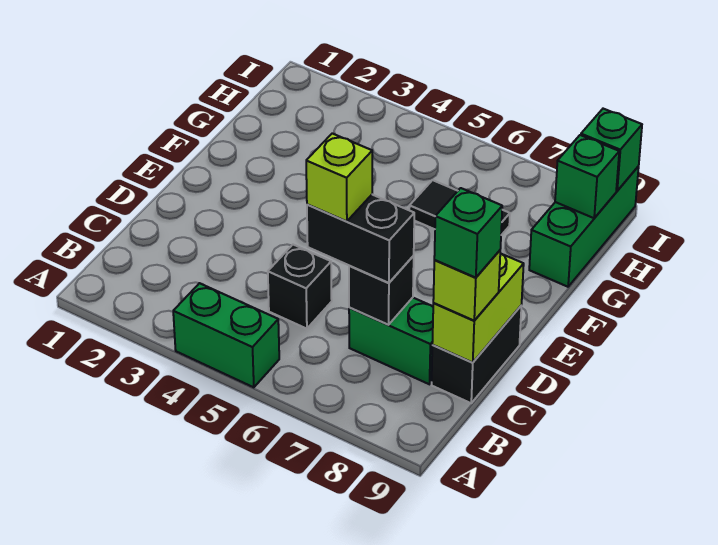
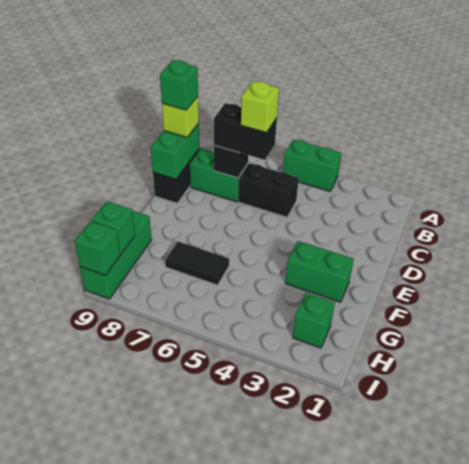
black 1x1 brick [268,245,332,329] -> black 1x2 brick [239,163,299,217]
lime 1x2 brick [432,253,524,362] -> green 1x2 brick [151,123,199,179]
none -> green 1x2 brick [285,241,354,302]
none -> green 1x1 brick [293,293,335,348]

